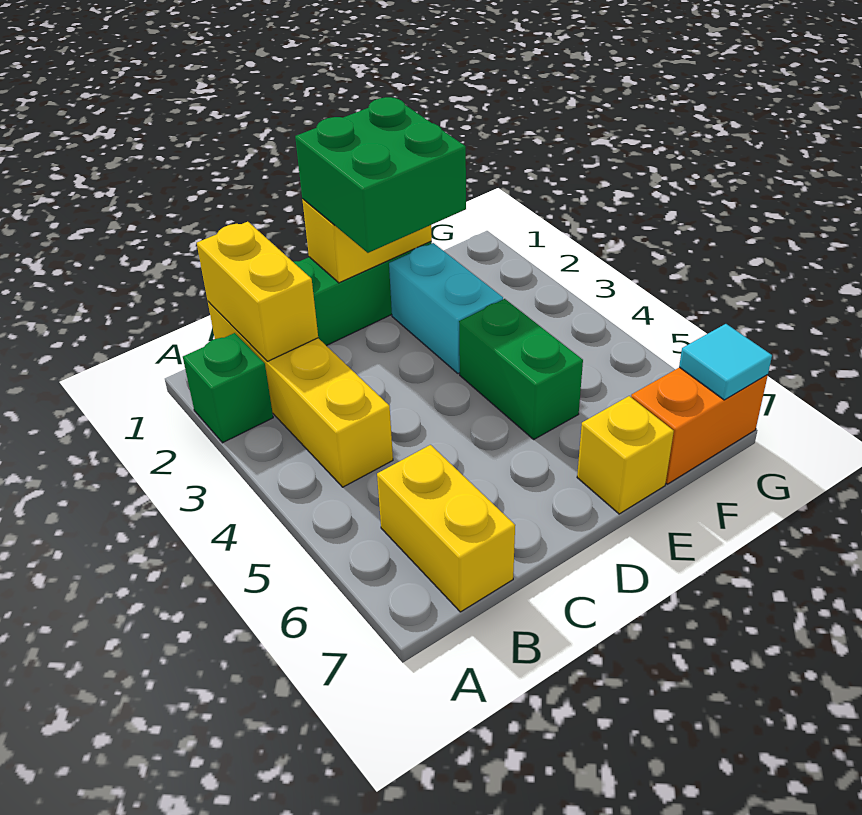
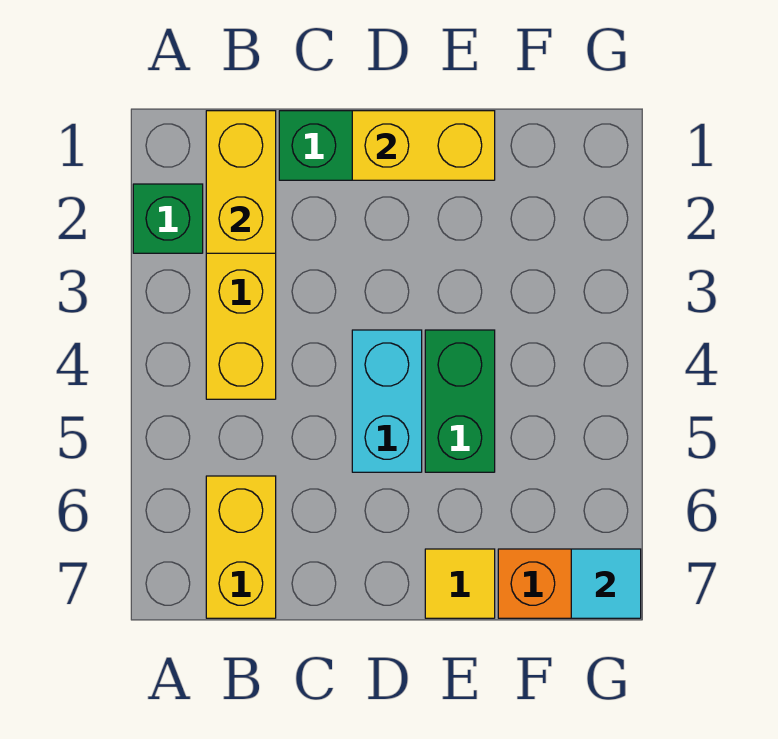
green 2x2 brick [295,97,466,253] -> none
cyan 1x2 brick [389,243,503,374] -> cyan 1x2 brick moved to [352,330,422,472]
yellow 1x1 brick [577,396,674,514] -> yellow 1x1 tile [425,549,495,618]

